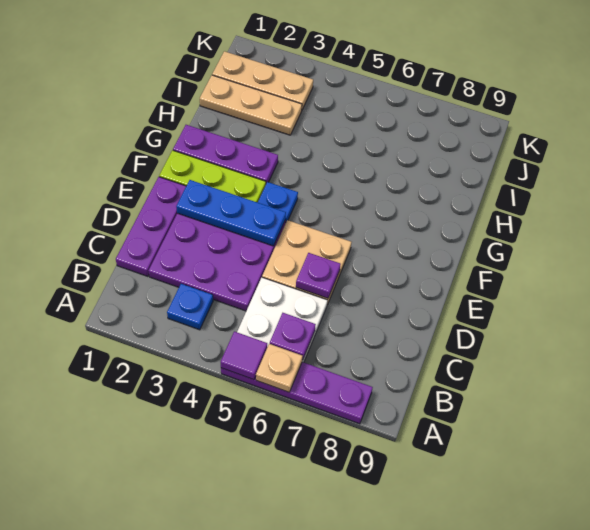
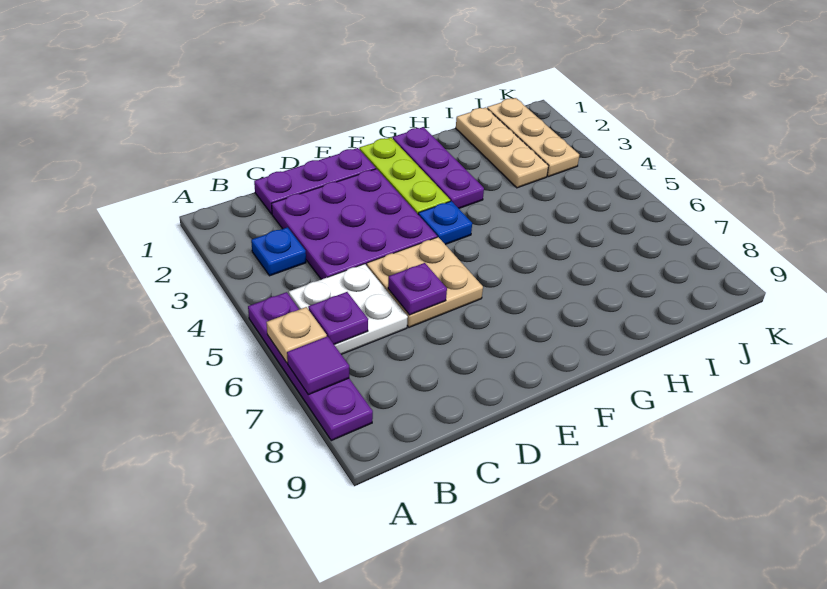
purple 1x1 tile [221,331,267,380] -> purple 1x1 tile moved to [287,336,349,395]
blue 1x3 plate [176,180,286,246] -> none

